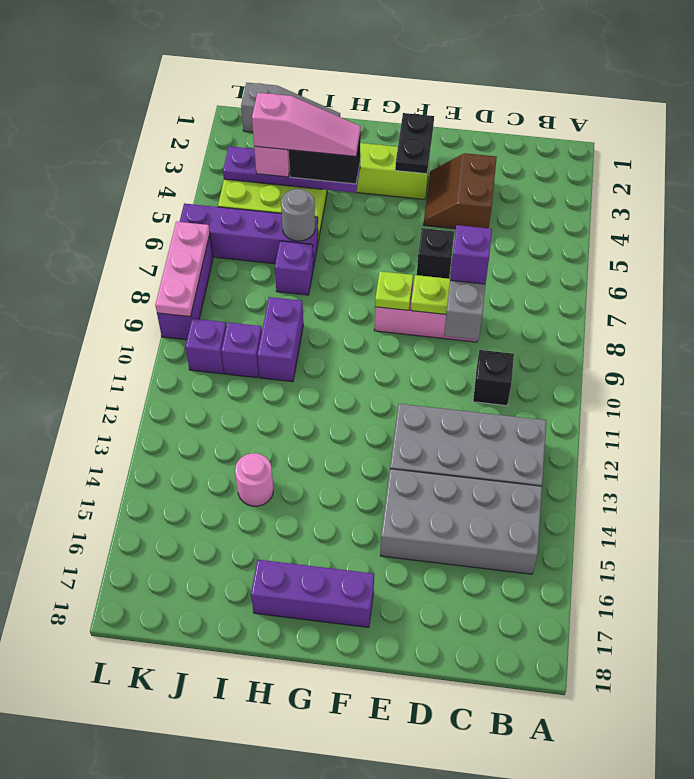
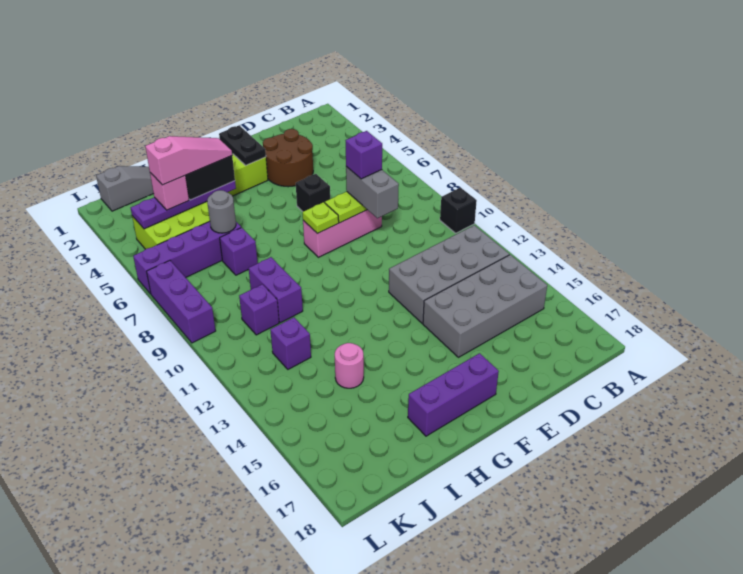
black 1x1 brick [473,350,514,406] -> black 1x1 brick moved to [440,188,477,233]
brown 2x2 slope [424,153,497,229] -> brown 2x2 round brick [263,129,313,187]
purple 1x1 brick [186,319,226,374] -> purple 1x1 brick moved to [270,317,311,369]
pink 1x3 plate [155,222,210,317] -> none

